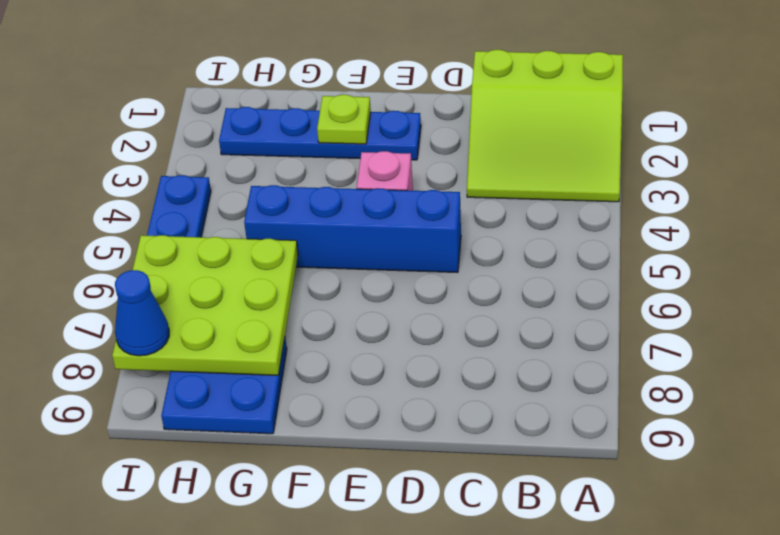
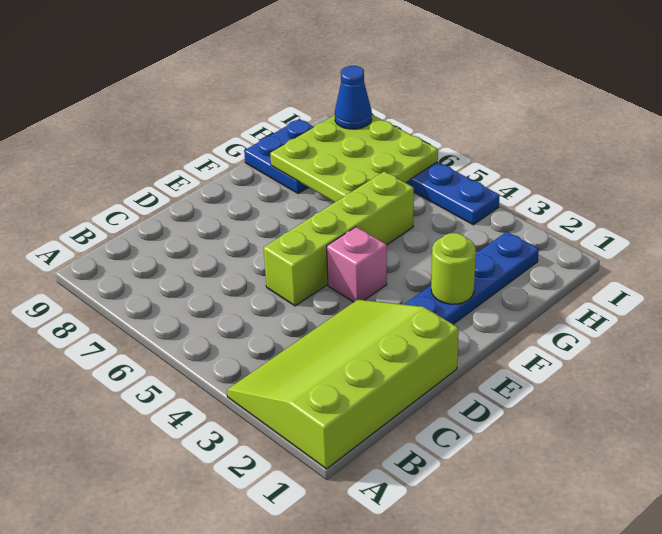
lime 3x3 slope [467,50,623,202] -> lime 3x4 slope [227,300,459,469]
blue 1x4 brick [244,185,461,273] -> lime 1x4 brick [264,171,414,306]
lime 1x1 plate [317,95,371,144] -> lime 1x1 round brick [431,233,476,304]

